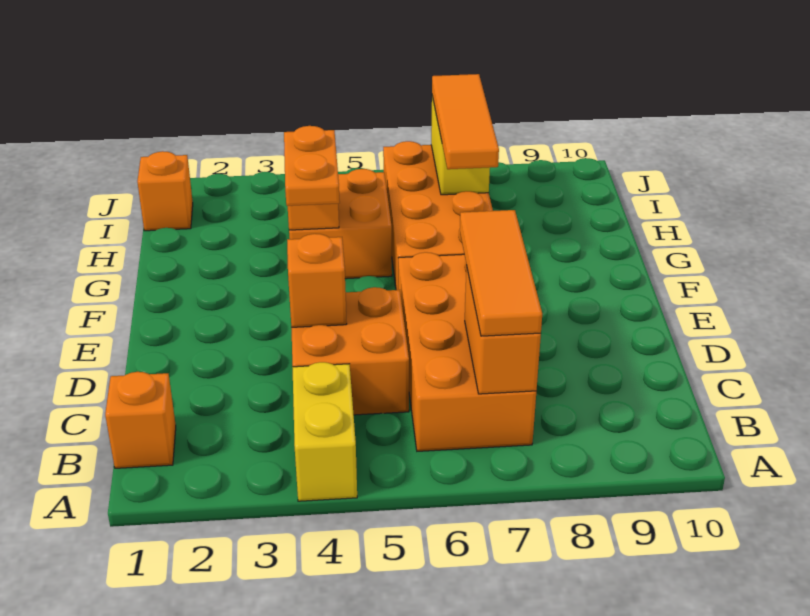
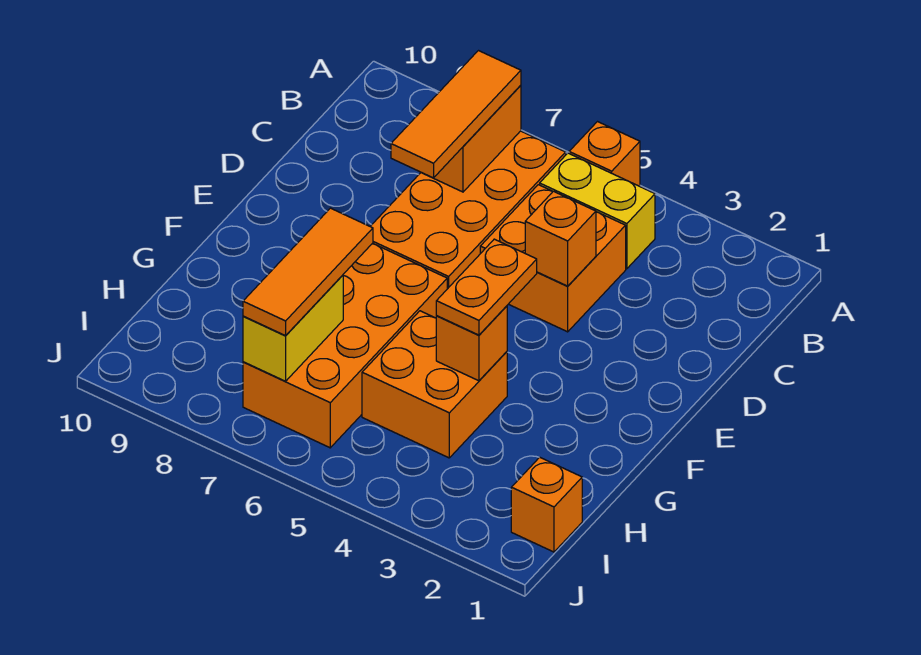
yellow 1x2 brick [292,362,357,501] -> yellow 1x2 brick turned to [540,153,655,269]
orange 1x1 brick [105,372,176,468] -> orange 1x1 brick moved to [569,122,640,186]

